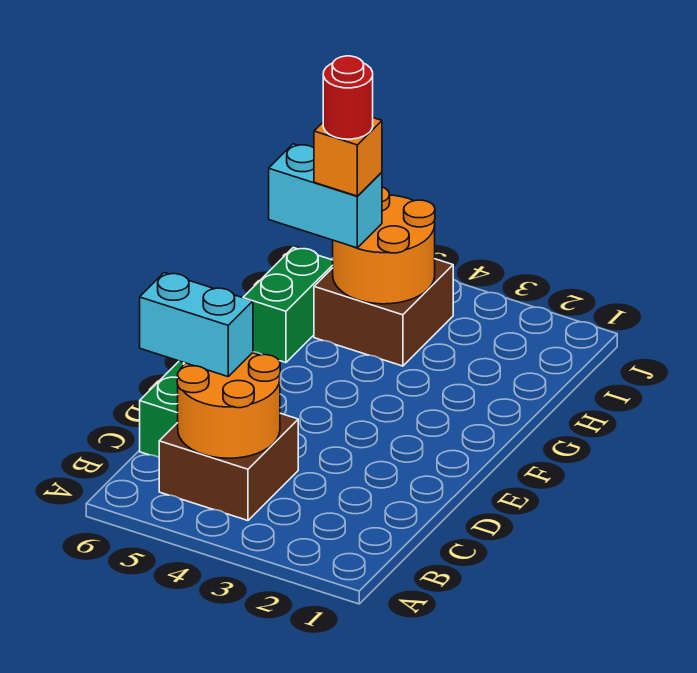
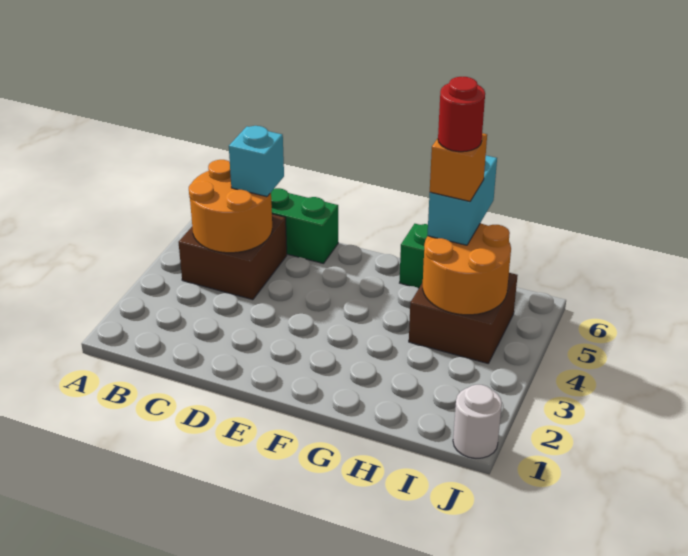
cyan 1x2 brick [140,273,253,376] -> cyan 1x1 brick [229,126,284,197]
none -> white 1x1 round brick [453,385,502,458]

